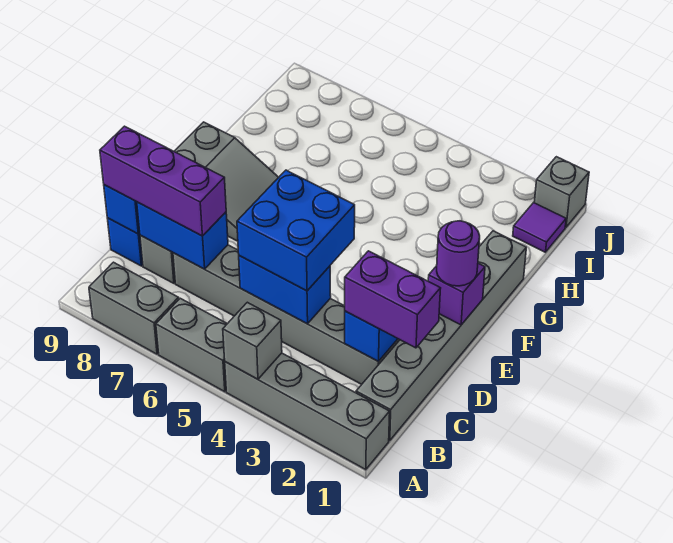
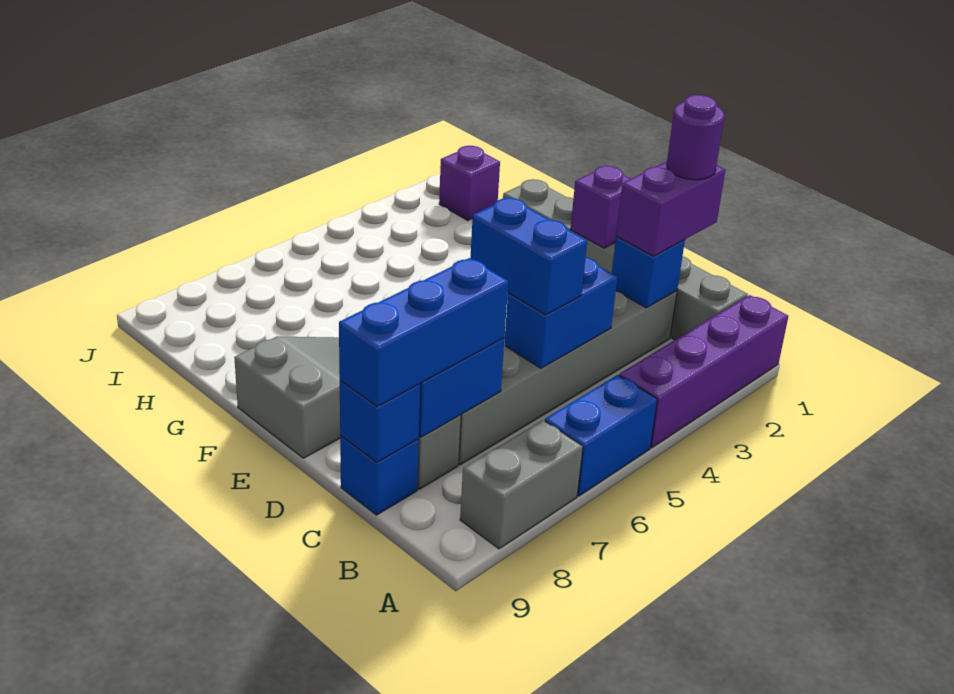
grey 1x4 brick [225,353,390,470] -> purple 1x4 brick [619,295,788,448]
grey 1x1 brick [223,302,282,379] -> none
grey 1x2 brick [156,298,227,392] -> blue 1x2 brick [545,375,657,496]
blue 2x2 brick [237,170,355,291] -> blue 1x2 brick [470,198,587,315]
purple 1x3 brick [100,126,226,236] -> blue 1x3 brick [339,258,508,406]
purple 1x1 round brick [437,221,480,286] -> purple 1x1 round brick moved to [667,95,725,180]
purple 1x1 tile [513,203,566,252] -> purple 1x1 brick [439,146,500,220]
grey 1x1 brick [534,157,589,227] -> none

